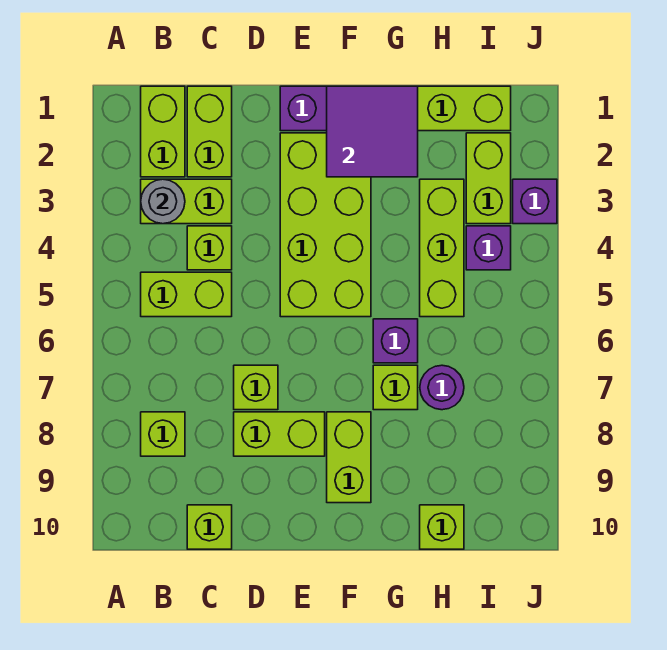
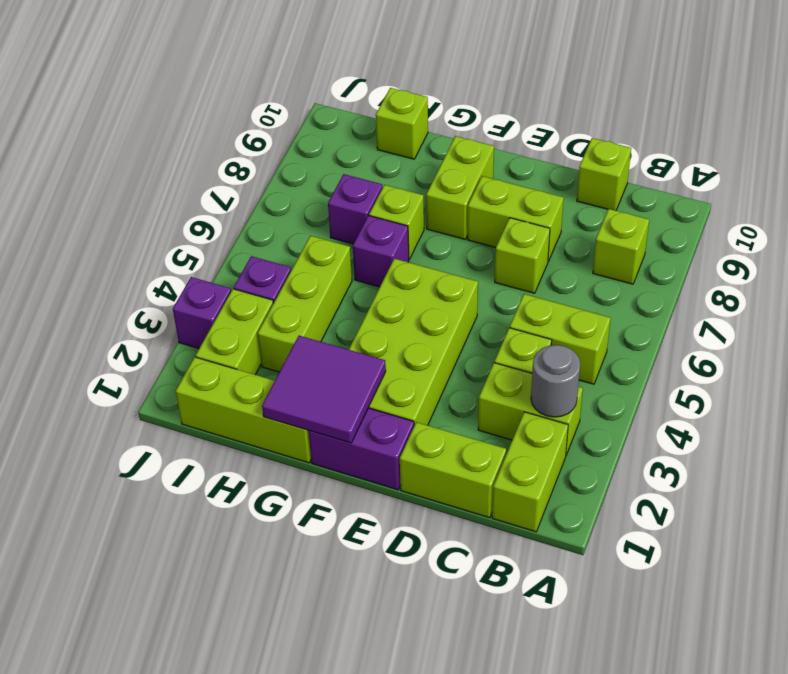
lime 1x2 brick [187,86,232,177] -> lime 1x2 brick turned to [400,422,506,518]
purple 1x1 round brick [420,365,464,410] -> purple 1x1 brick [328,174,382,244]

